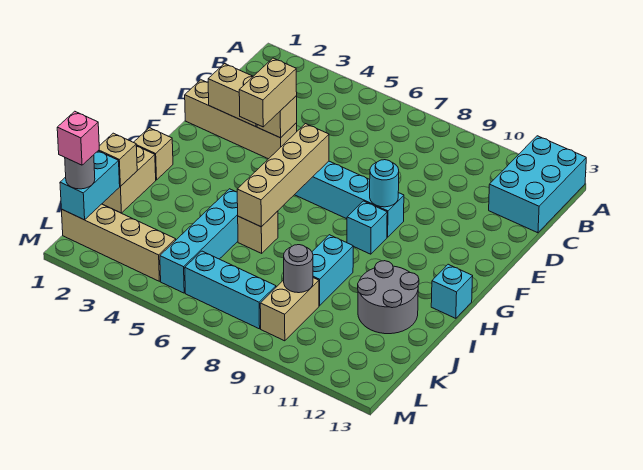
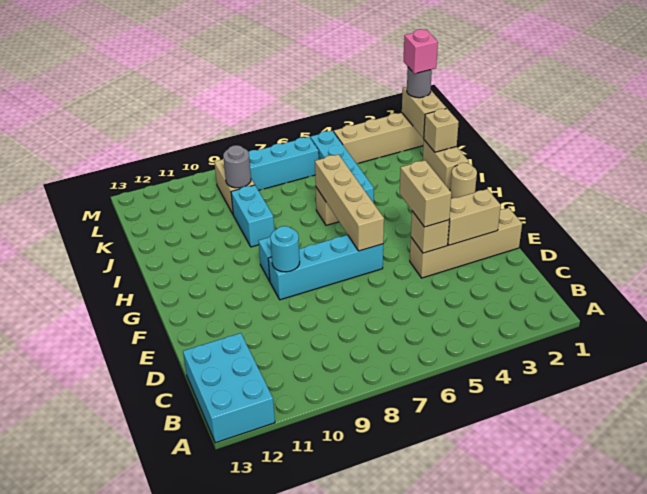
tan 1x1 brick [134,128,173,180] -> tan 1x1 round brick [450,163,477,199]
cyan 1x1 brick [431,264,473,318] -> none
grey 2x2 round brick [358,261,419,334] -> none
cyan 1x2 brick [60,151,120,220] -> tan 1x2 brick [402,87,446,138]

